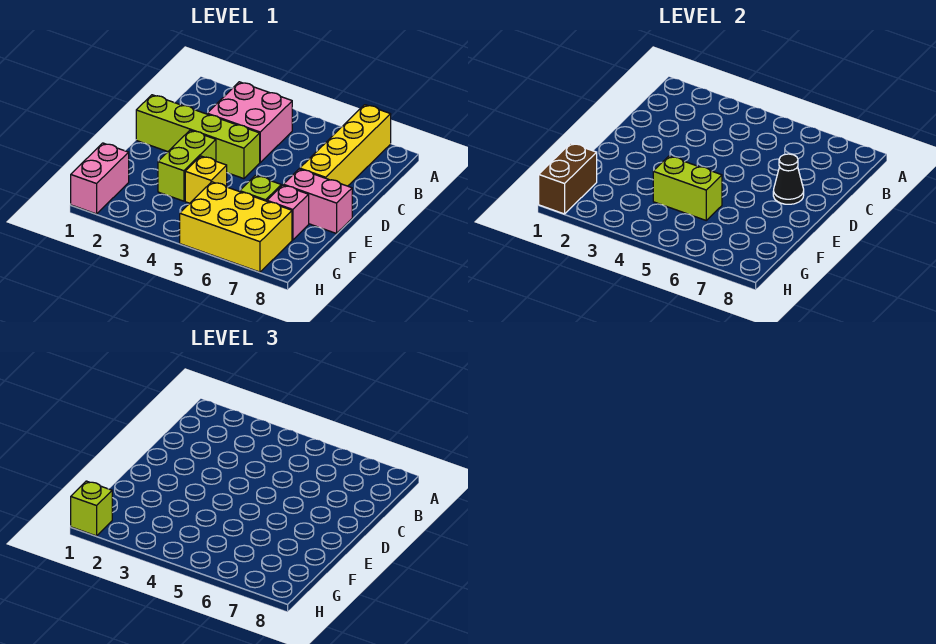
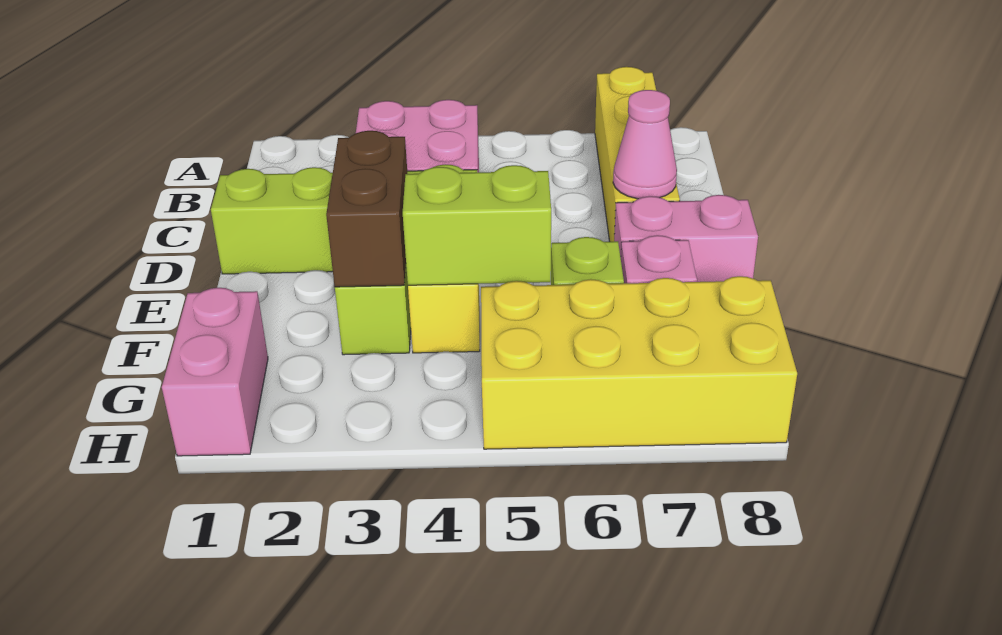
black 1x1 cone [773,154,804,204] -> pink 1x1 cone [613,90,677,199]
brown 1x2 brick [539,143,597,214] -> brown 1x2 brick moved to [326,131,407,287]
yellow 2x3 brick [180,182,292,272] -> yellow 2x4 brick [481,276,797,449]
lime 1x1 brick [71,481,112,536] -> none

